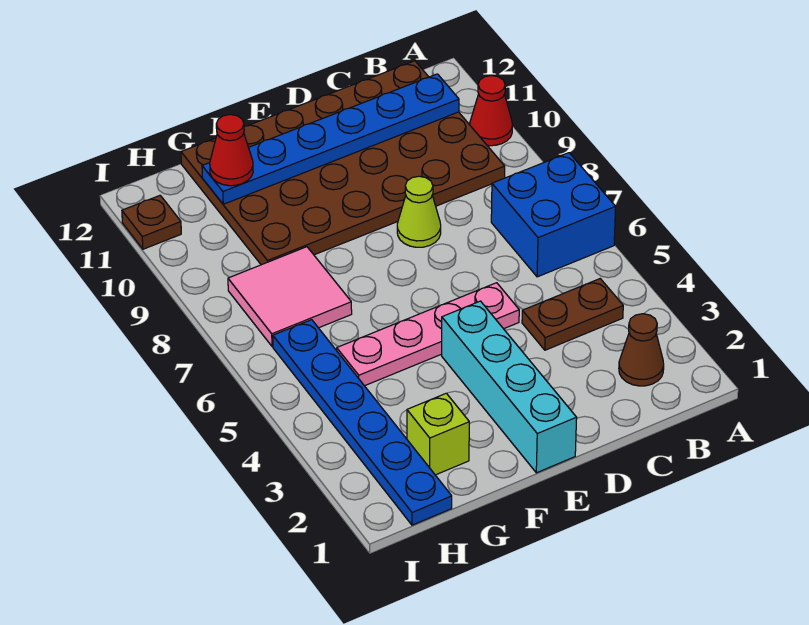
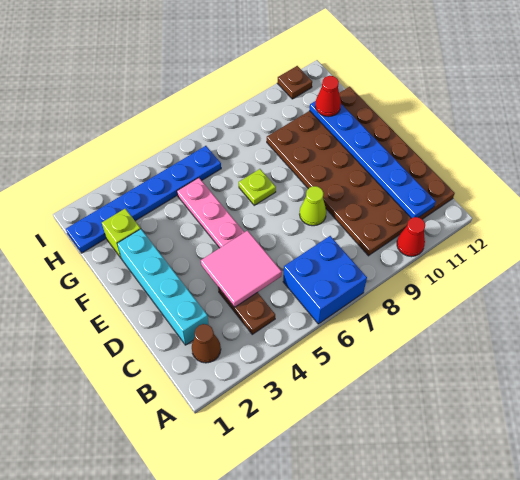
cyan 1x4 brick [442,301,577,473] -> cyan 1x4 brick turned to [117,229,209,345]
none -> lime 1x1 plate [239,169,276,205]
pink 2x2 tile [228,247,352,347] -> pink 2x2 tile moved to [201,231,282,307]

